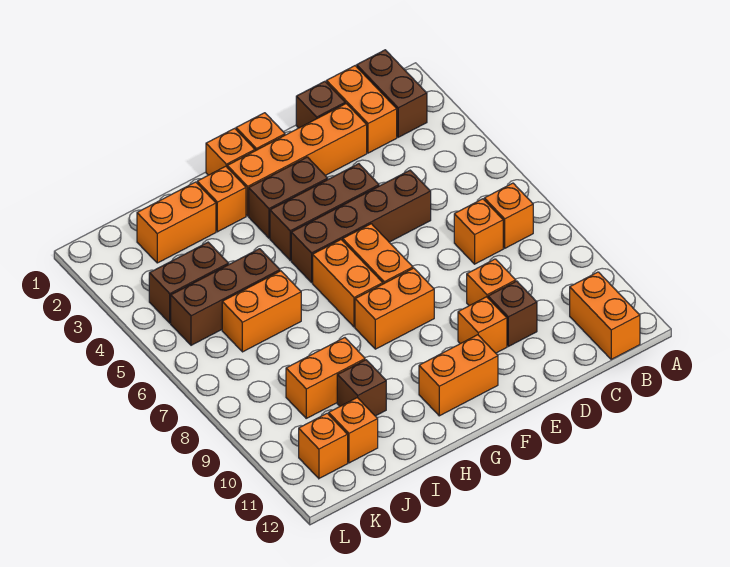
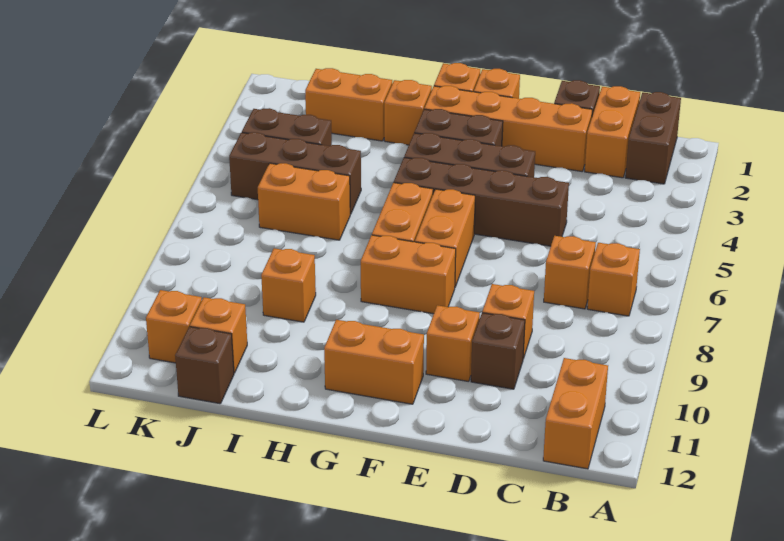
orange 1x2 brick [286,338,365,418] -> orange 1x1 brick [261,248,316,322]
brown 1x1 brick [337,360,386,416] -> brown 1x1 brick moved to [175,327,234,404]

